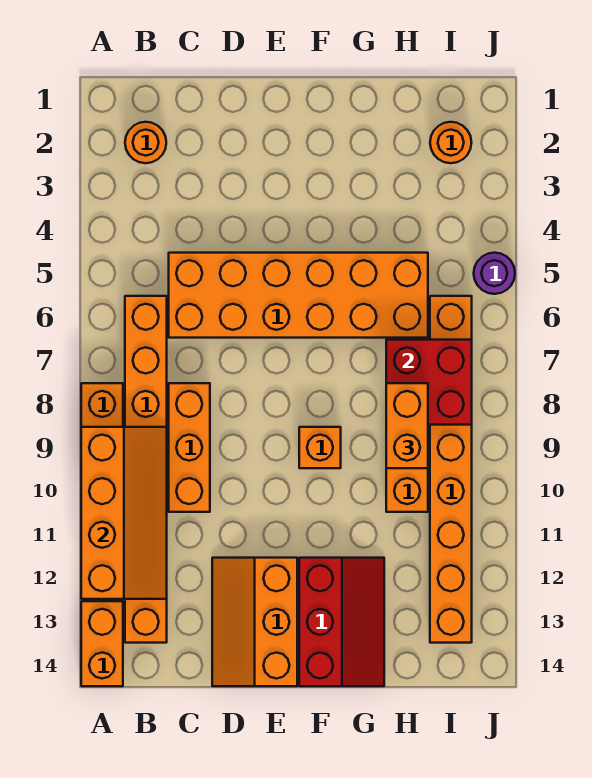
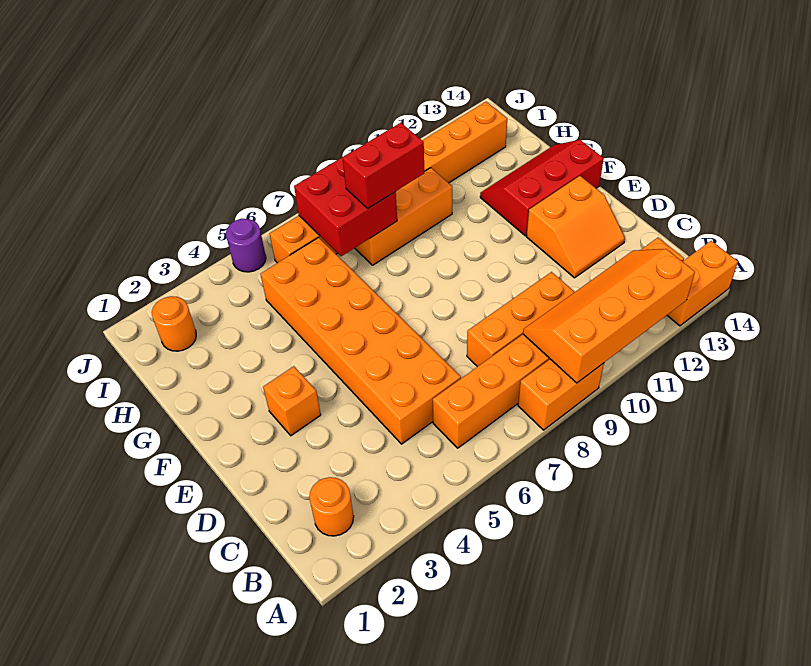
orange 2x3 slope [212,558,297,686] -> orange 2x2 slope [527,176,625,278]
orange 1x1 brick [299,427,341,468] -> orange 1x1 brick moved to [263,366,321,436]
orange 1x2 brick [386,383,428,468] -> red 1x2 brick [342,123,424,208]

